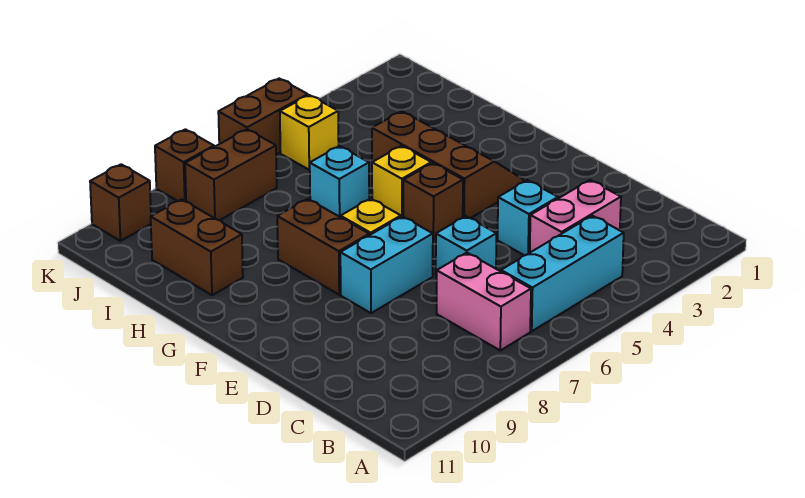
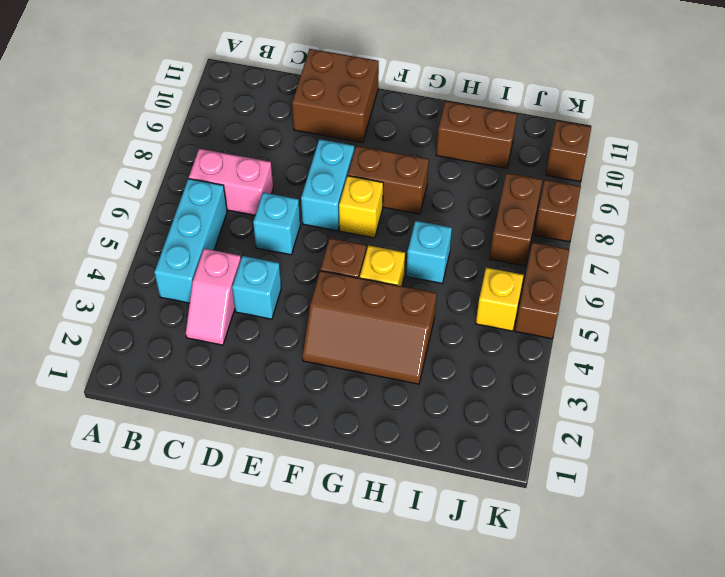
pink 1x2 brick [530,180,621,252] -> pink 1x2 slope [186,249,241,345]
none -> brown 2x2 brick [292,49,379,143]

